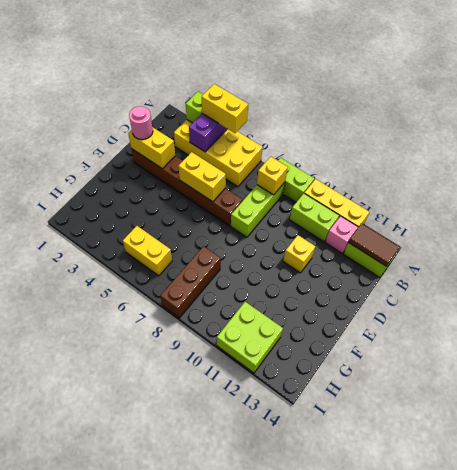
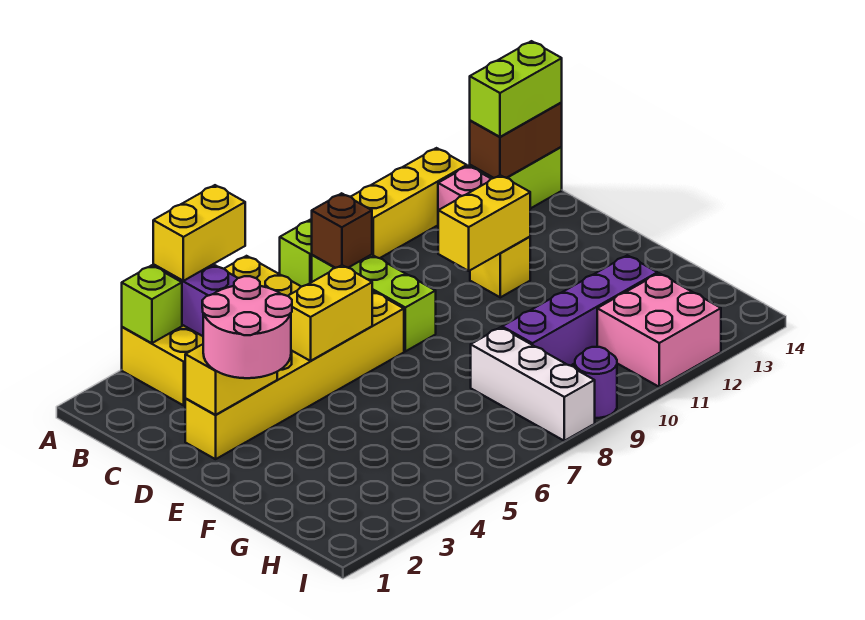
yellow 1x1 brick [257,157,288,195] -> brown 1x1 brick [312,193,372,268]
lime 1x2 brick [290,194,339,242] -> lime 1x2 brick moved to [470,41,562,137]
brown 1x2 tile [348,223,399,266] -> brown 1x2 brick [470,103,562,178]
brown 1x6 brick [132,149,243,226] -> yellow 1x6 brick [185,292,404,459]
pink 1x1 round brick [129,106,153,140] -> pink 2x2 round brick [202,276,292,378]
brown 1x3 brick [160,246,221,318] -> white 1x3 brick [471,327,595,441]
none -> purple 1x4 brick [502,255,657,366]
yellow 1x2 brick [123,226,172,276] -> yellow 1x2 brick moved to [438,175,530,271]
lime 2x2 brick [217,302,283,373] -> pink 2x2 brick [597,273,721,387]
none -> purple 1x1 round brick [575,347,617,418]

